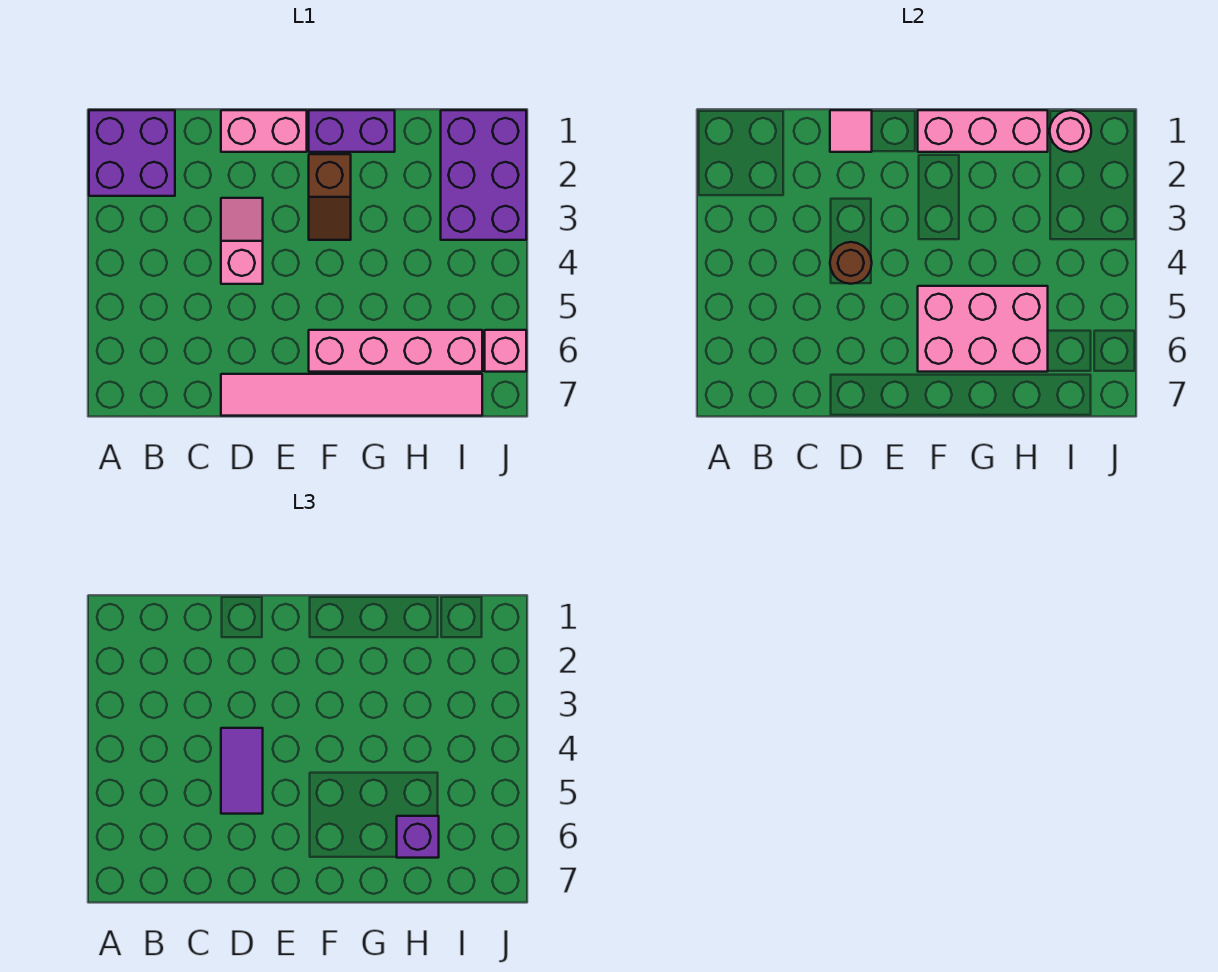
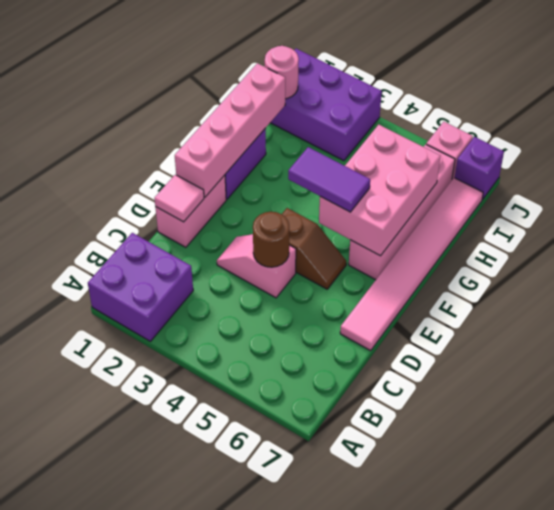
purple 1x2 tile [221,728,263,814] -> purple 1x2 tile moved to [288,147,370,212]
pink 1x3 brick [918,110,1048,152] -> pink 1x4 brick [175,63,285,197]
brown 1x2 slope [309,154,351,240] -> brown 1x2 slope moved to [282,208,346,289]
purple 1x1 brick [397,816,439,858] -> purple 1x1 brick moved to [455,137,504,199]

